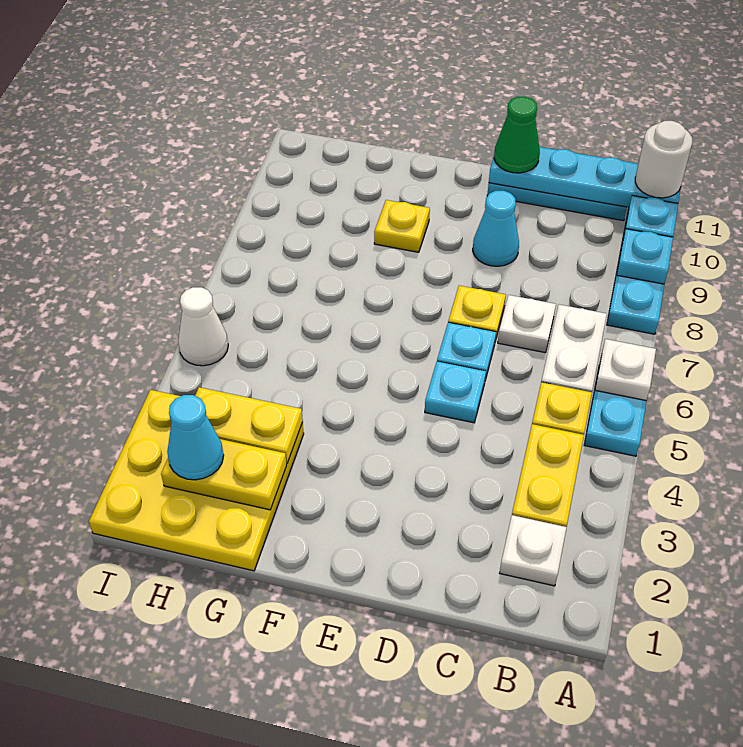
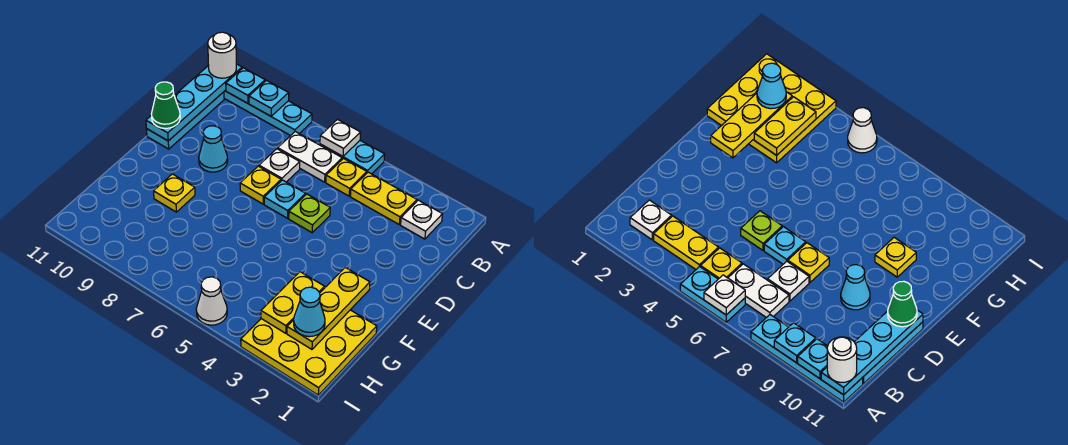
cyan 1x1 plate [425,361,486,423] -> lime 1x1 plate [289,194,330,233]
yellow 1x2 plate [161,439,287,510] -> yellow 1x3 plate [287,267,370,349]

